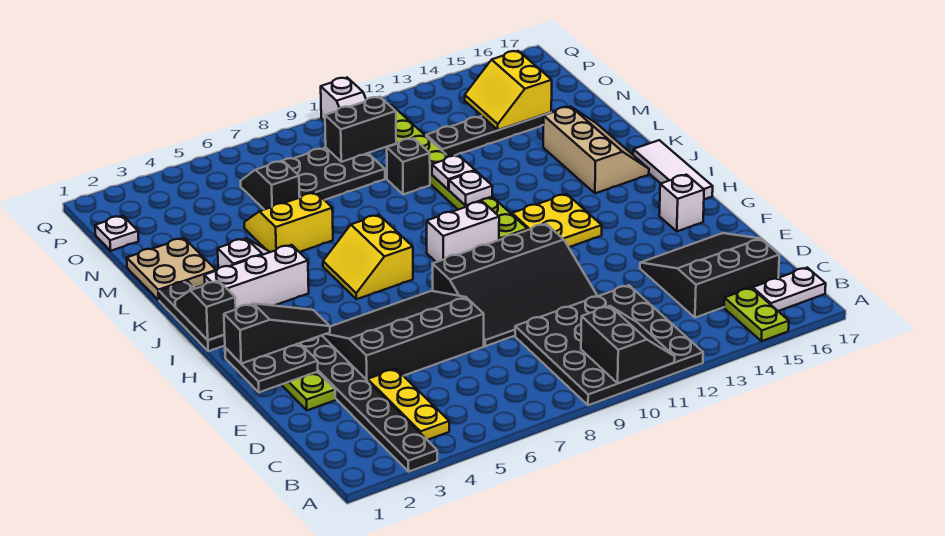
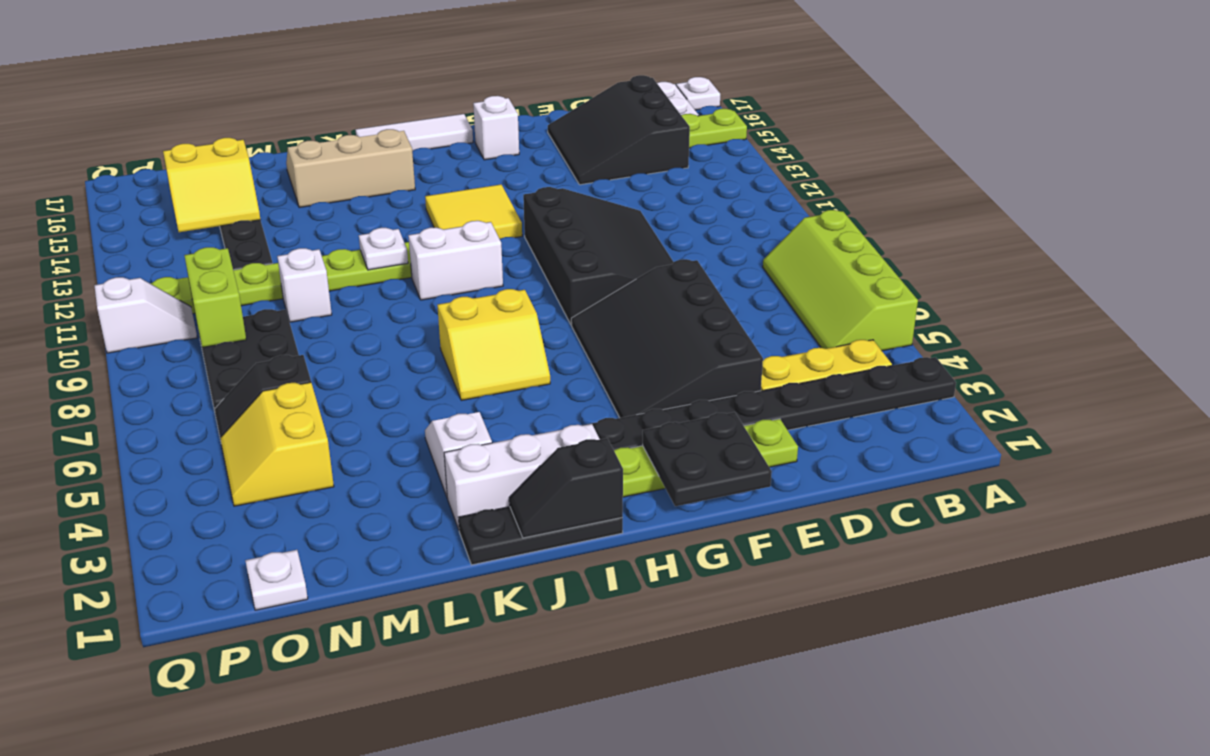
none -> lime 2x4 slope [763,210,918,351]
black 4x4 plate [515,285,703,405] -> none
black 2x2 slope [581,306,675,383] -> none
black 1x3 slope [224,303,330,364] -> none
yellow 2x2 plate [512,194,602,247] -> yellow 2x2 tile [425,184,522,239]
white 1x2 brick [427,201,499,262] -> white 1x2 brick turned to [408,221,503,300]
white 1x3 brick [204,245,309,309] -> white 1x3 brick turned to [444,424,600,530]
tan 2x2 plate [127,238,216,300] -> none
yellow 2x2 slope [244,192,333,252] -> yellow 2x2 slope moved to [220,382,334,506]
white 1x1 plate [432,155,475,190] -> white 1x1 plate moved to [676,77,720,110]
black 1x1 brick [387,138,430,195] -> white 1x1 brick [277,248,332,322]
black 1x2 brick [325,97,396,162] -> lime 1x2 brick [184,247,246,348]

